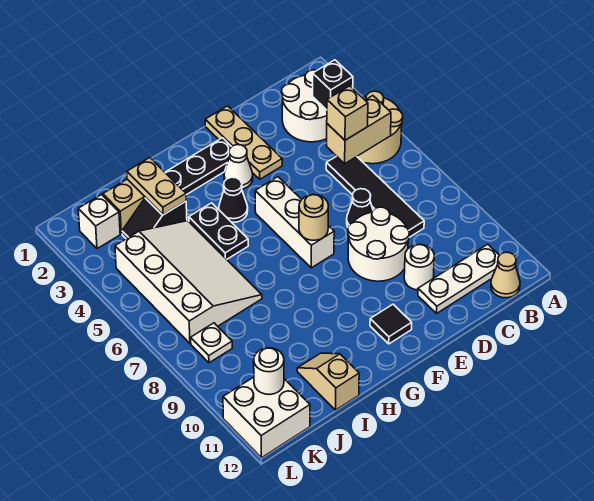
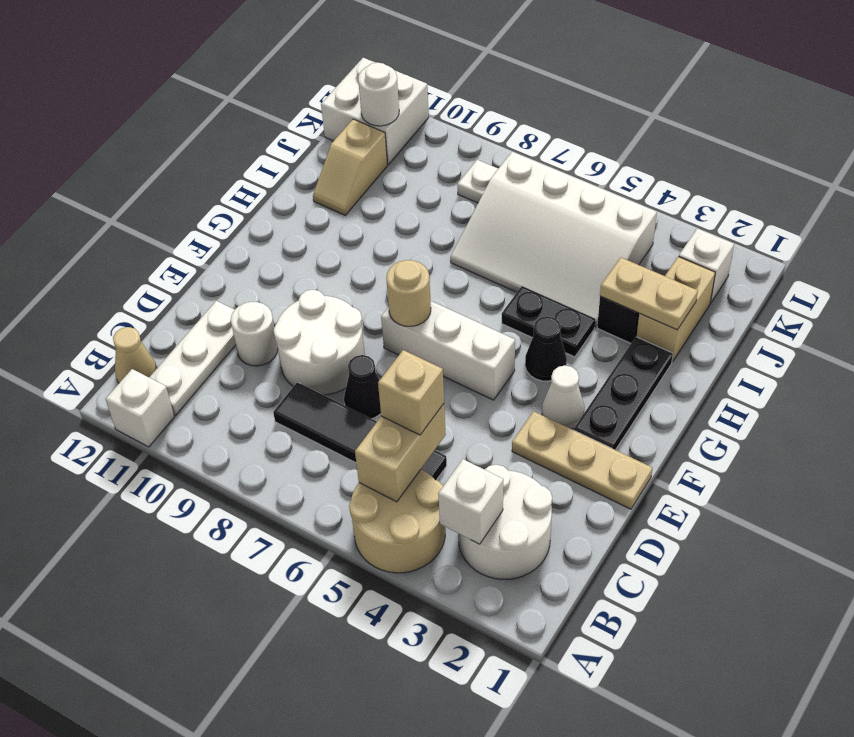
none -> white 1x1 brick [106,369,174,447]
black 1x1 brick [313,60,353,110] -> white 1x1 brick [438,459,503,544]
black 1x1 tile [370,304,412,344] -> none
tan 1x2 slope [297,353,359,410] -> tan 1x2 slope turned to [313,119,388,215]

